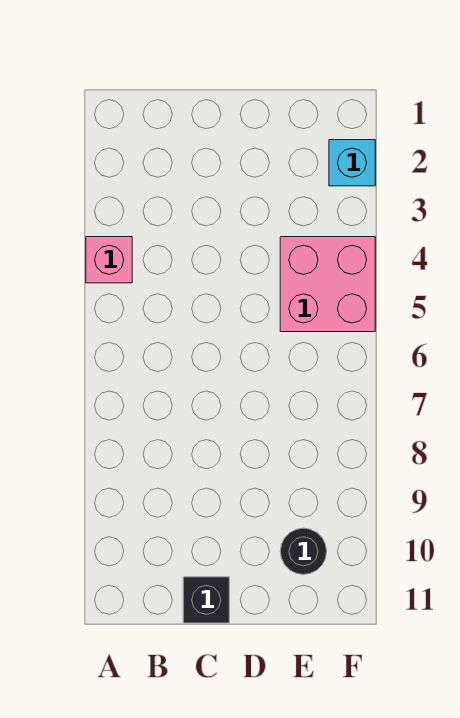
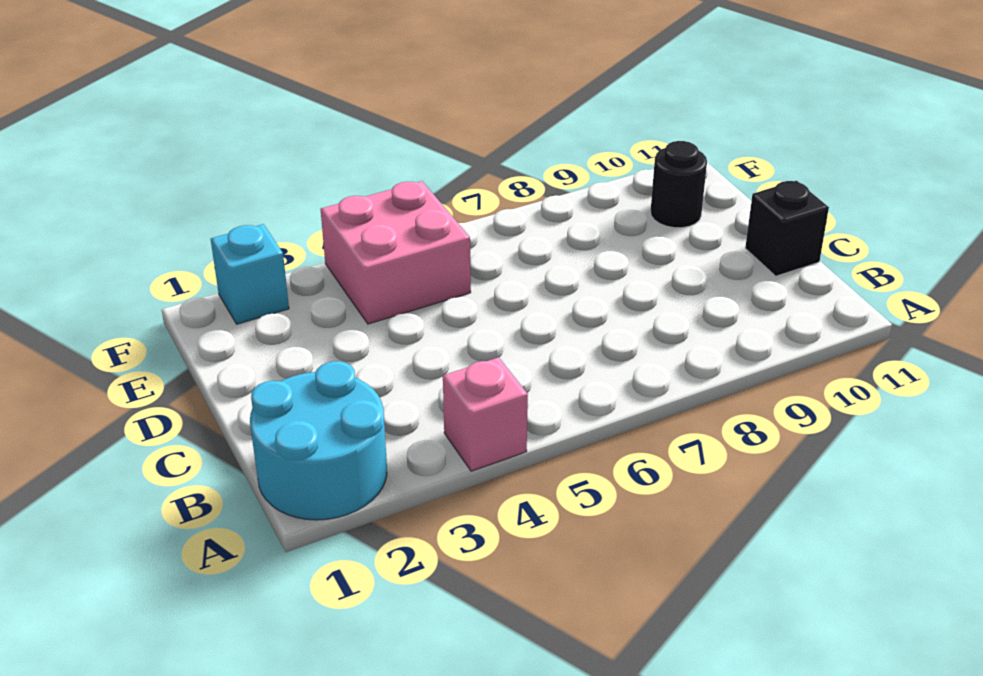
none -> cyan 2x2 round brick [250,361,387,520]

